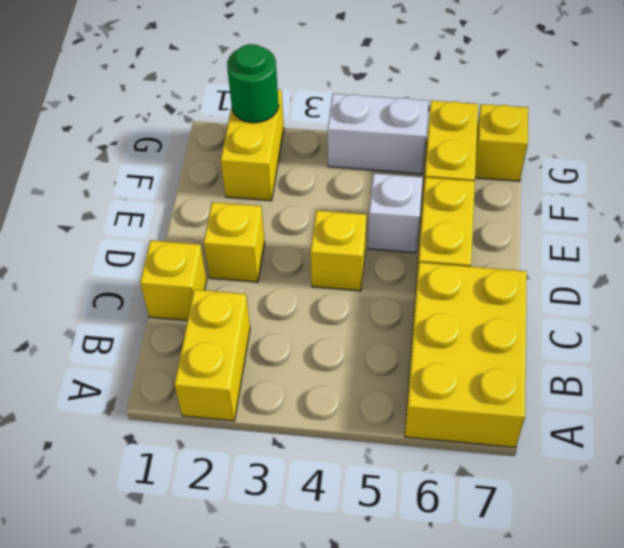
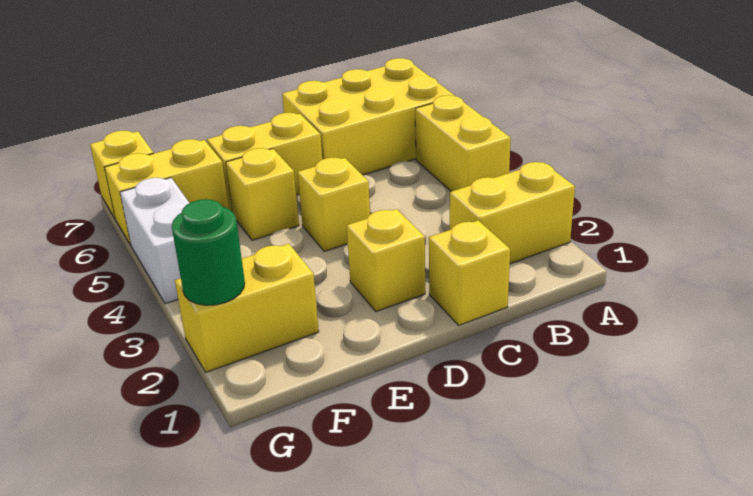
none -> yellow 1x2 brick [415,95,511,191]
white 1x1 brick [368,173,423,253] -> yellow 1x1 brick [226,148,299,240]

